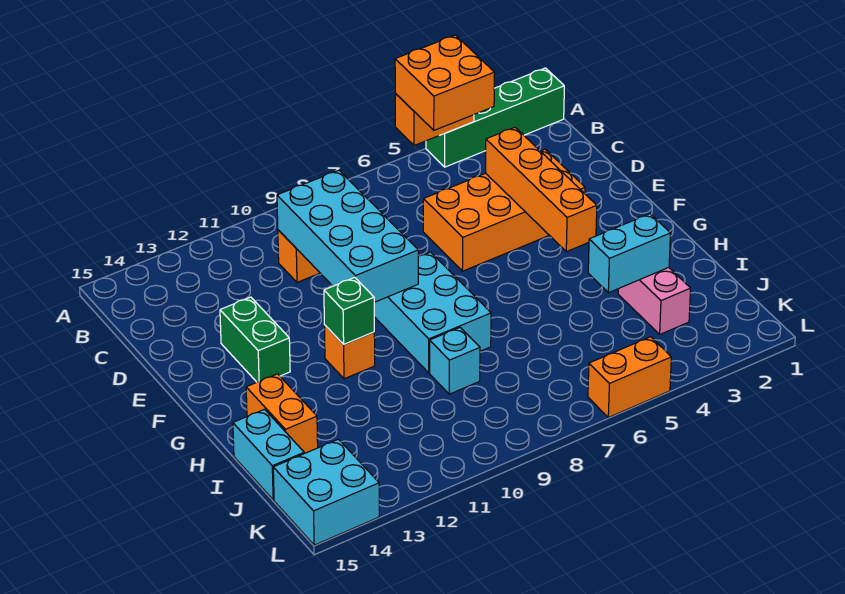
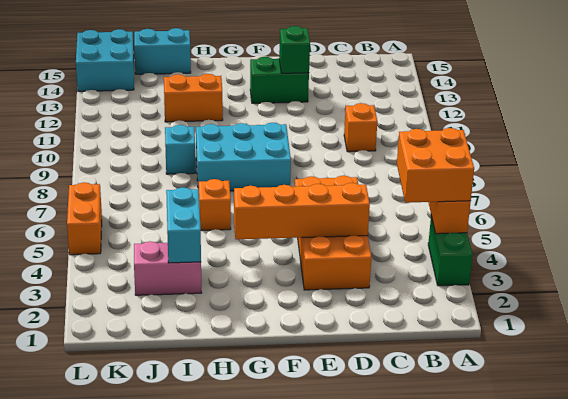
green 1x4 brick [426,68,564,167] -> green 1x2 brick [428,216,473,286]
cyan 2x4 brick [277,170,418,302] -> none
orange 1x1 brick [324,325,375,379] -> orange 1x1 brick moved to [199,179,231,230]
green 1x1 brick [324,277,374,344] -> green 1x1 brick moved to [279,26,310,73]
orange 1x2 brick [246,374,318,453] -> orange 1x2 brick moved to [164,74,223,122]

